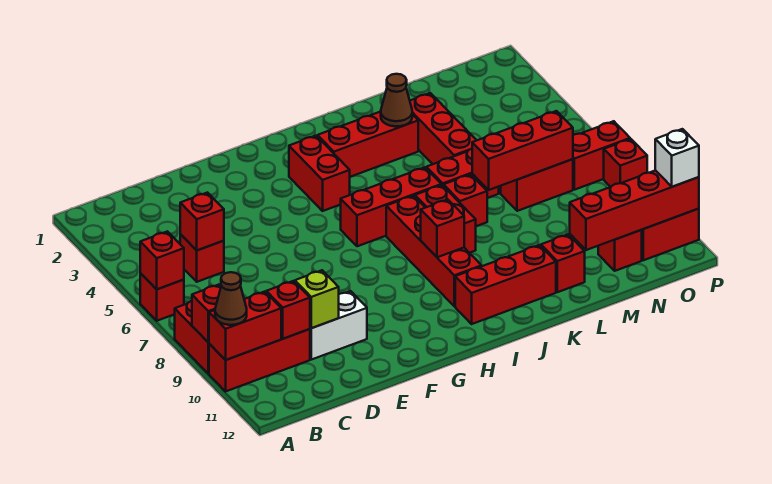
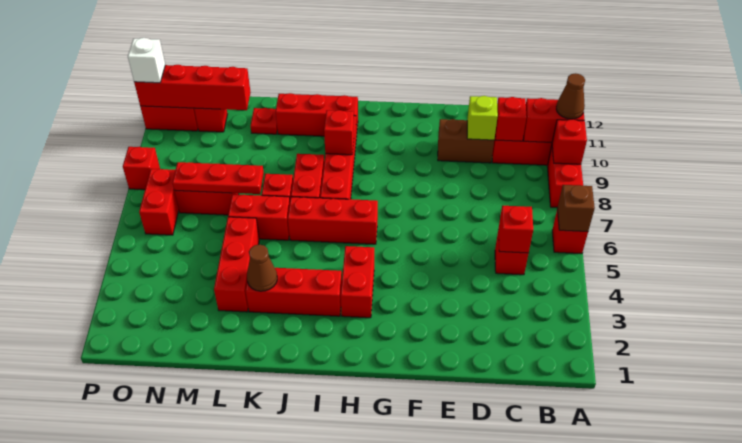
red 1x1 brick [140,231,184,289] -> brown 1x1 brick [557,185,595,232]
white 1x2 brick [310,291,367,360] -> brown 1x2 brick [438,119,494,163]
red 1x3 brick [472,111,573,190] -> red 1x3 plate [172,162,264,194]
red 1x1 brick [541,235,585,292] -> red 1x1 plate [251,108,277,134]
red 1x2 brick [573,121,630,190] -> red 1x2 brick turned to [139,169,179,235]

